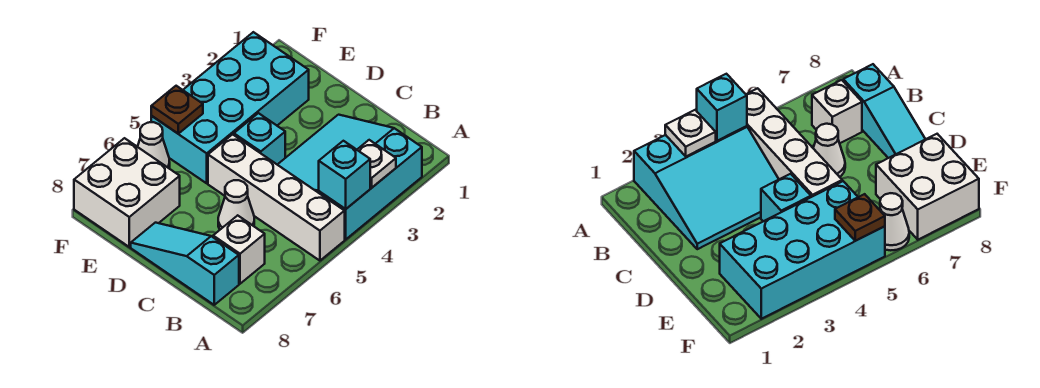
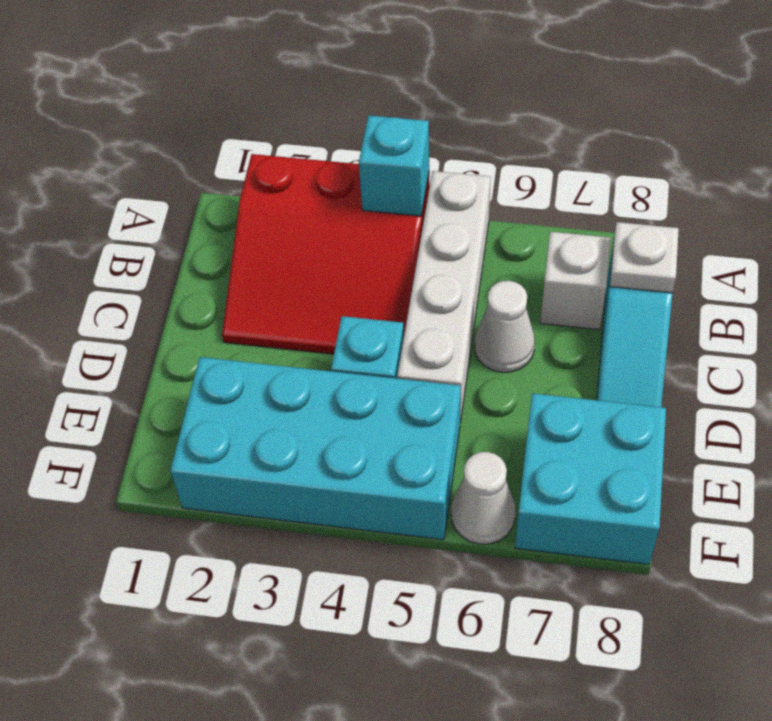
cyan 3x3 slope [277,115,422,239] -> red 3x3 slope [222,154,430,354]
white 1x1 plate [357,140,396,188] -> white 1x1 plate moved to [610,222,679,293]
white 2x2 brick [74,138,180,247] -> cyan 2x2 brick [515,393,666,564]
brown 1x1 plate [151,86,203,134] -> none

